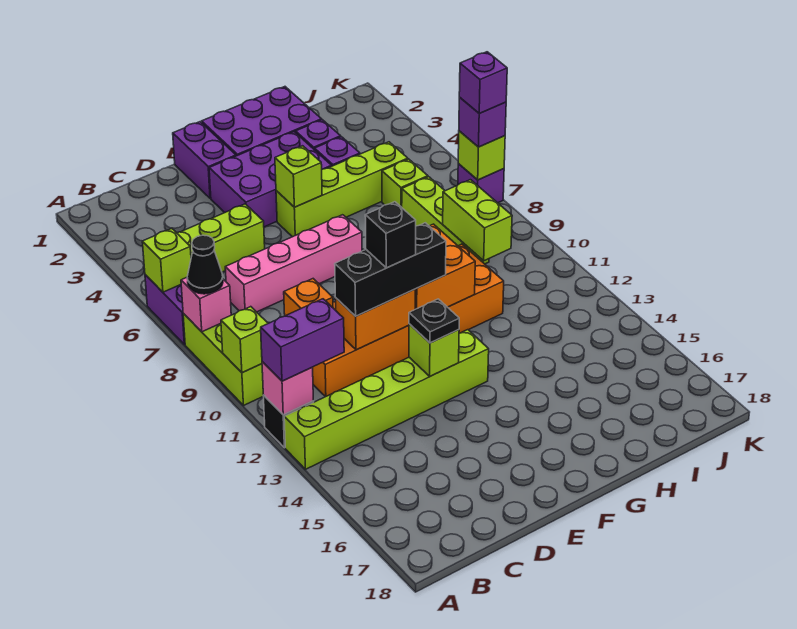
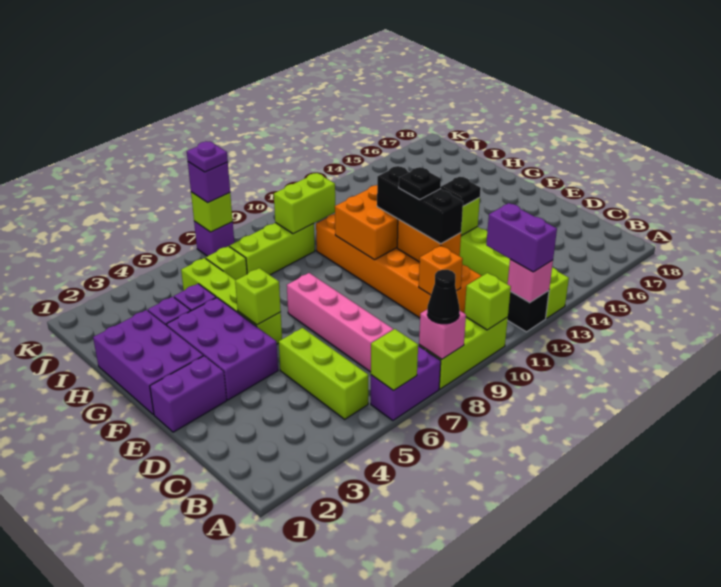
black 1x1 brick [365,202,416,268] -> black 1x1 plate [399,167,441,200]
purple 1x1 brick [459,52,507,113] -> purple 1x1 plate [187,141,228,172]

